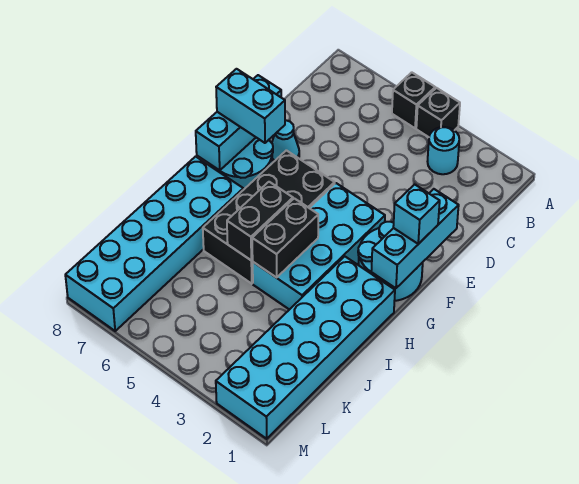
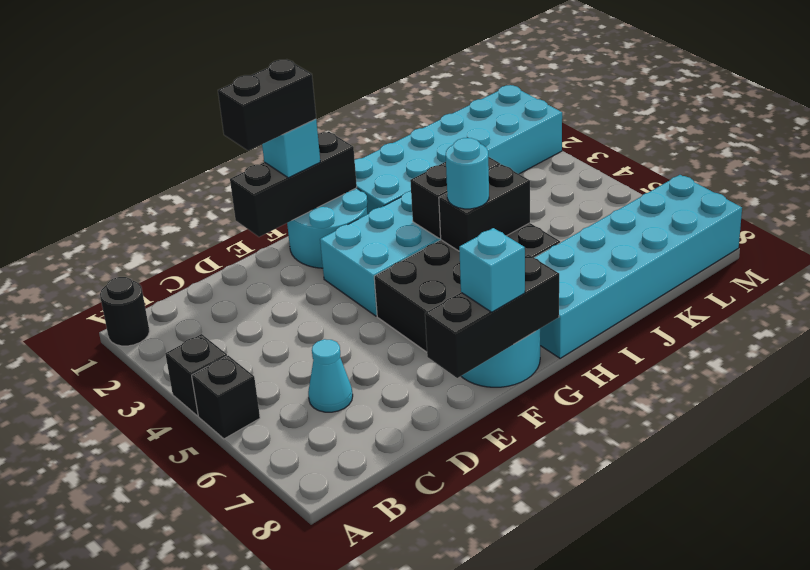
none -> black 1x1 round brick [100,277,150,346]
cyan 1x1 round brick [428,127,459,174] -> cyan 1x1 round brick moved to [446,138,489,209]
cyan 1x3 brick [371,189,459,288] -> black 1x3 brick [230,132,357,237]
none -> black 1x2 brick [218,60,316,151]
cyan 1x1 cone [272,120,299,163] -> cyan 1x1 cone moved to [308,339,353,412]
cyan 1x3 brick [196,75,281,170] -> black 1x3 brick [425,254,559,378]
cyan 1x2 brick [216,69,285,143] -> cyan 1x1 brick [459,228,525,312]

